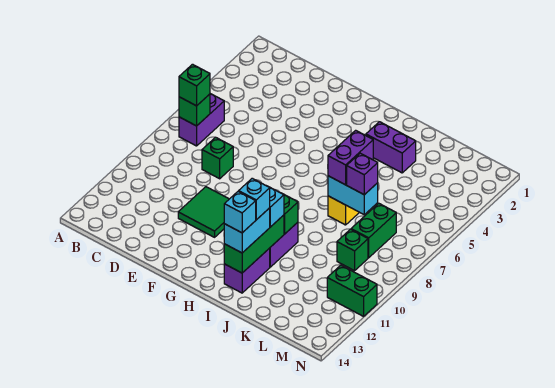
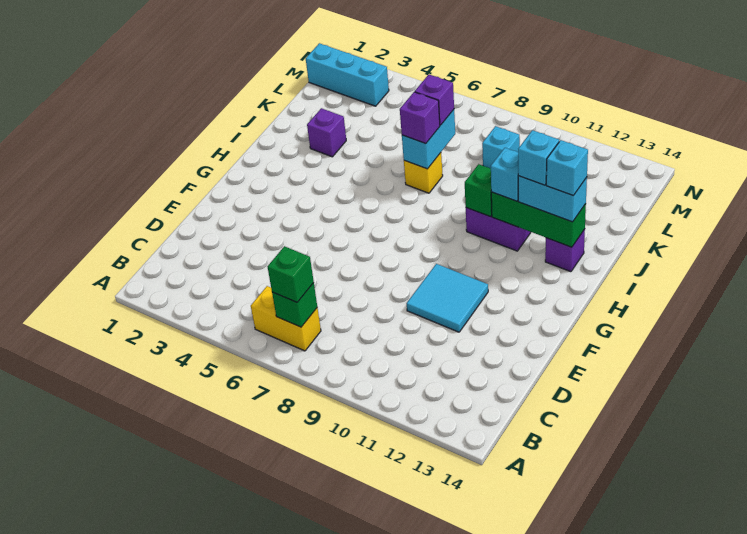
purple 1x2 brick [179,94,224,146] -> yellow 1x2 brick [251,286,321,351]
green 1x1 brick [202,137,233,179] -> none
green 2x2 tile [178,187,229,237] -> cyan 2x2 tile [407,264,488,332]
purple 1x2 brick [366,122,416,173] -> purple 1x1 brick [307,108,346,157]
purple 1x2 brick [224,248,270,293] -> purple 1x1 brick [545,229,585,272]
purple 1x2 brick [328,130,373,185] -> purple 1x1 brick [400,92,440,144]
green 1x2 brick [351,203,396,258] -> none
green 1x1 brick [337,229,368,271] -> cyan 1x1 brick [482,126,520,168]
none -> cyan 1x3 brick [306,43,389,106]
green 1x2 brick [327,265,377,316] -> none

